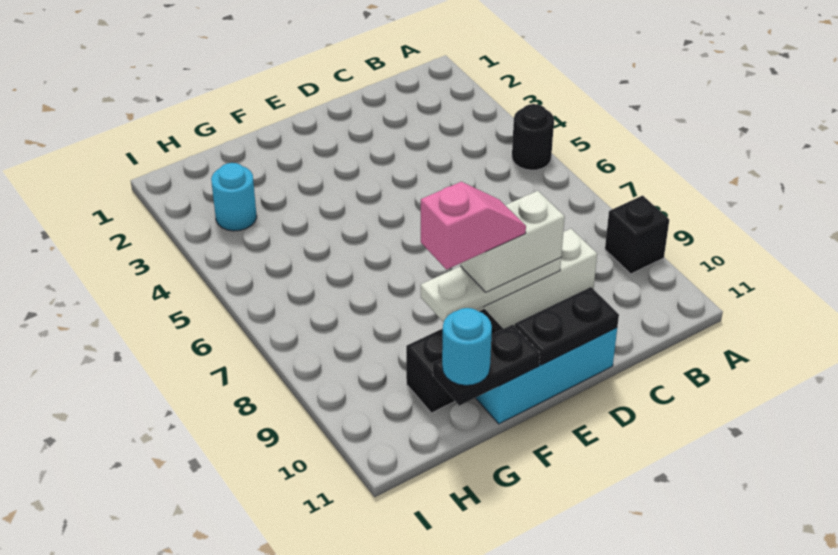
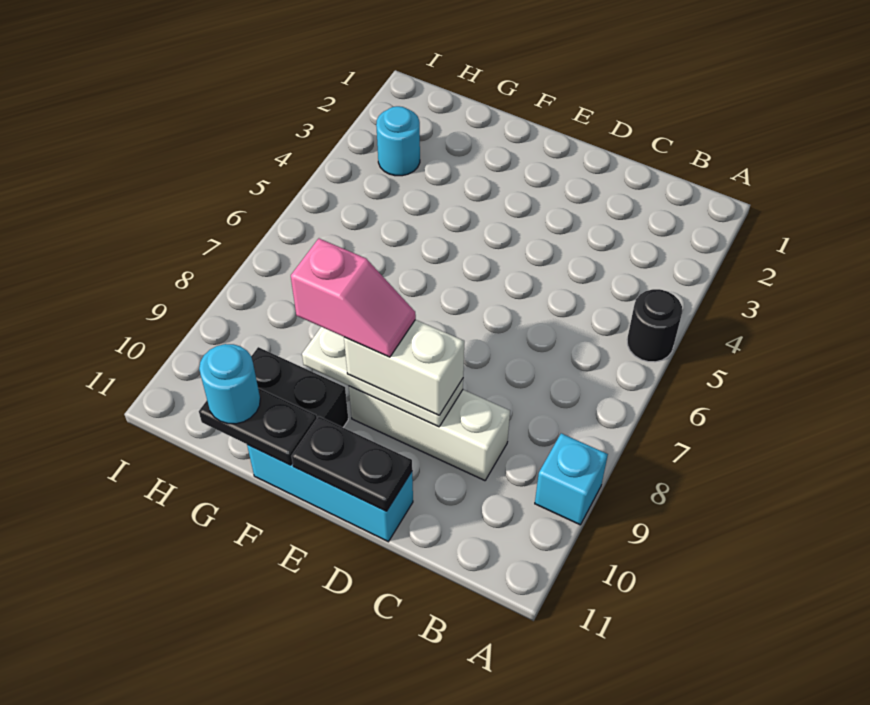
black 1x1 brick [605,196,669,274] -> cyan 1x1 brick [535,433,608,525]

